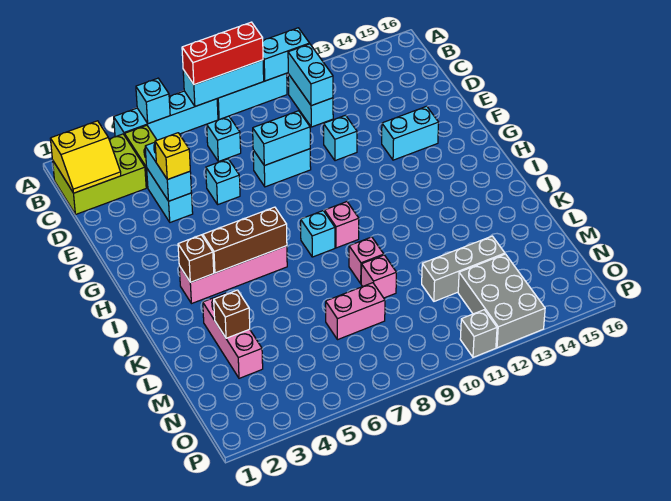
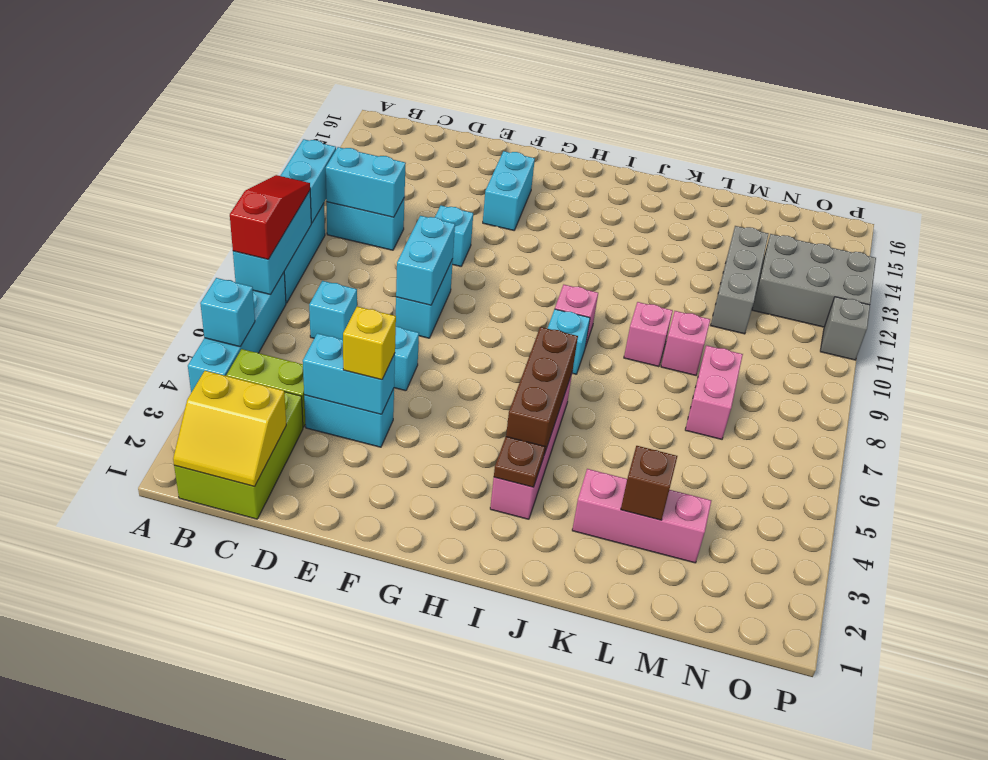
red 1x3 brick [182,22,263,85] -> red 1x3 slope [230,175,310,259]
yellow 2x2 slope [50,121,121,193] -> yellow 2x2 slope turned to [173,371,286,487]
brown 1x1 brick [178,235,214,282] -> brown 1x1 plate [494,437,545,487]

